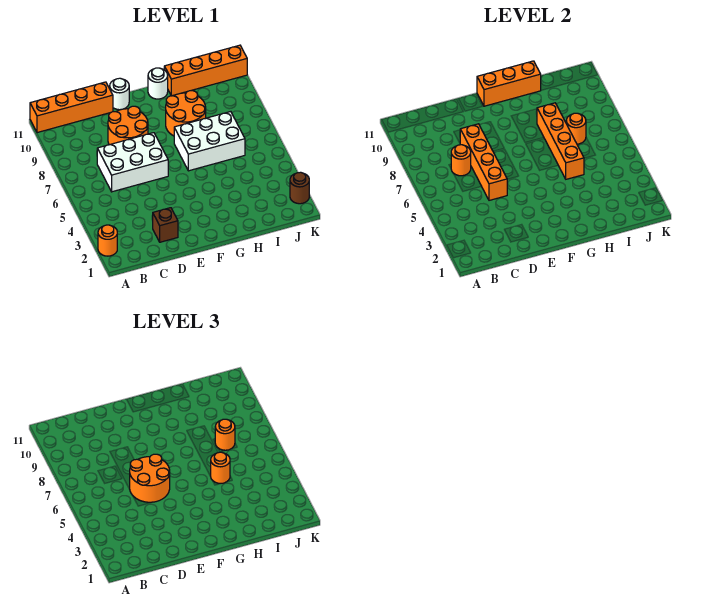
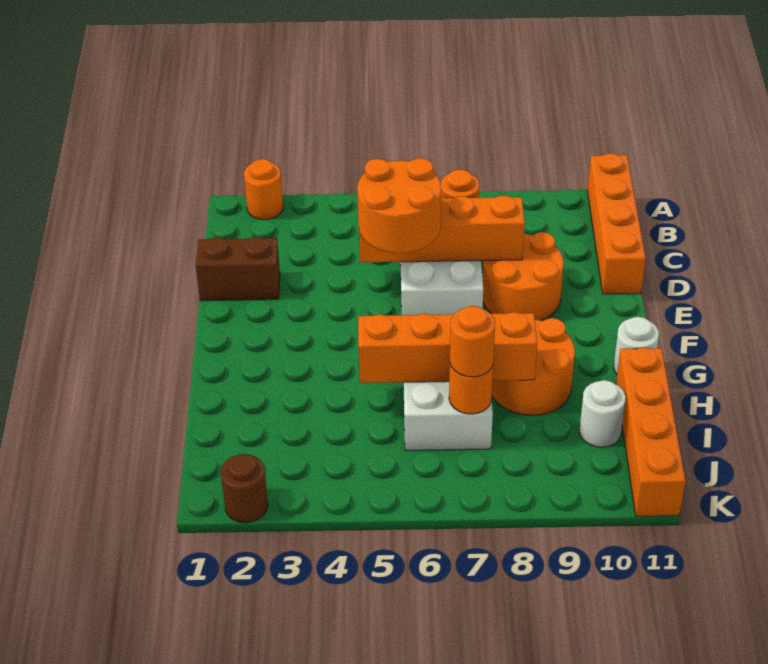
brown 1x1 brick [153,208,178,242] -> brown 1x2 brick [196,237,280,301]
white 1x1 round brick [110,78,129,110] -> white 1x1 round brick moved to [579,380,626,447]
orange 1x3 brick [477,61,541,106] -> none
orange 1x1 round brick [210,452,230,483] -> none

